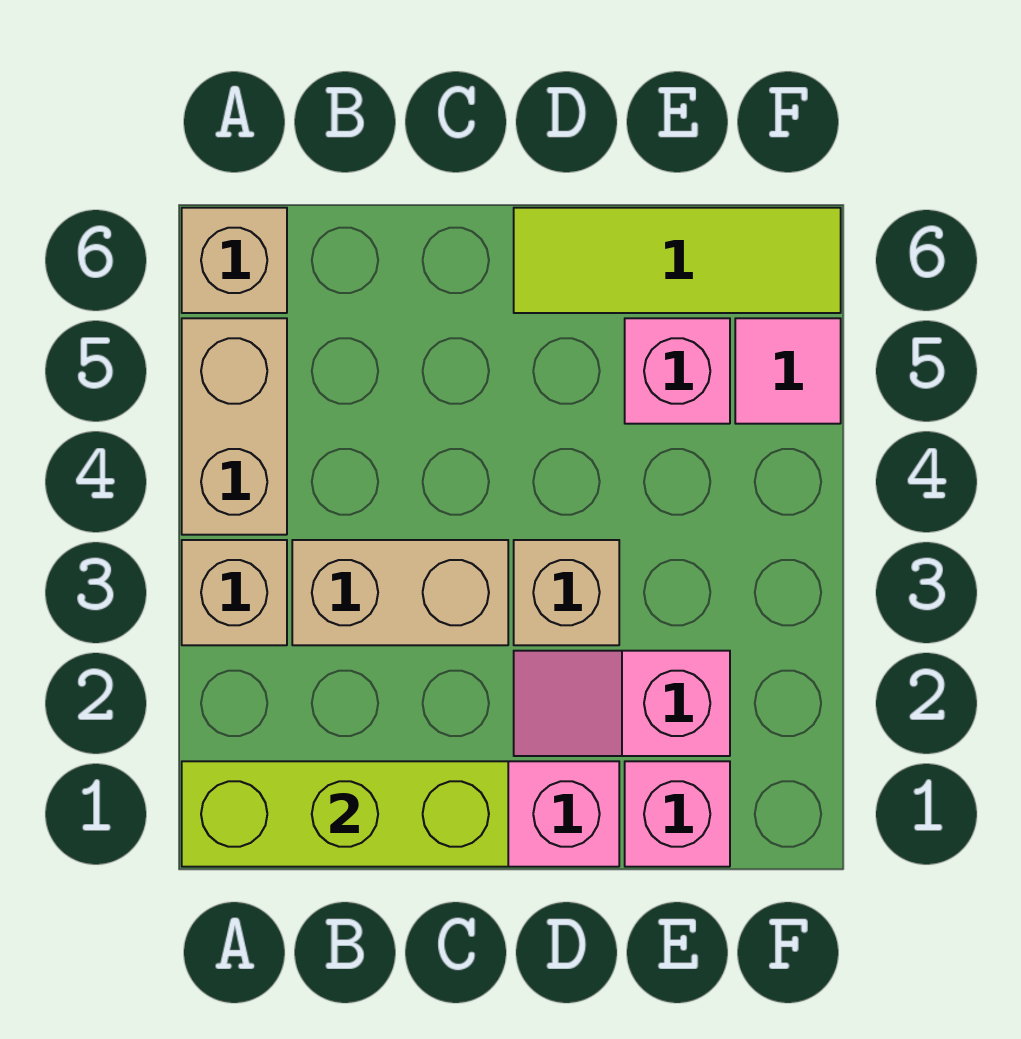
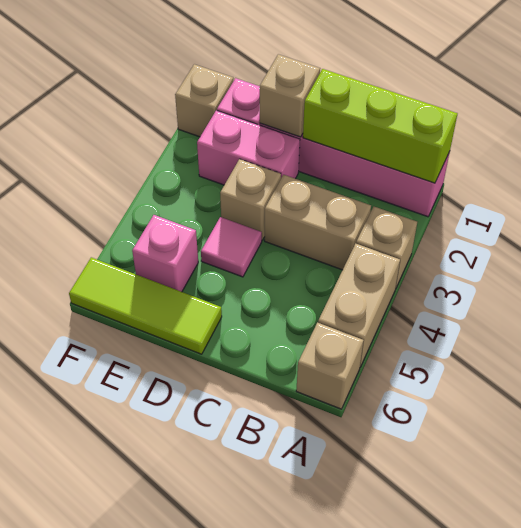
none -> tan 1x1 brick [260,54,320,137]
pink 1x2 slope [514,651,730,756] -> pink 1x2 brick [197,110,300,185]
none -> tan 1x1 brick [175,64,233,137]
pink 1x1 tile [735,318,841,424] -> pink 1x1 tile moved to [201,217,262,277]

